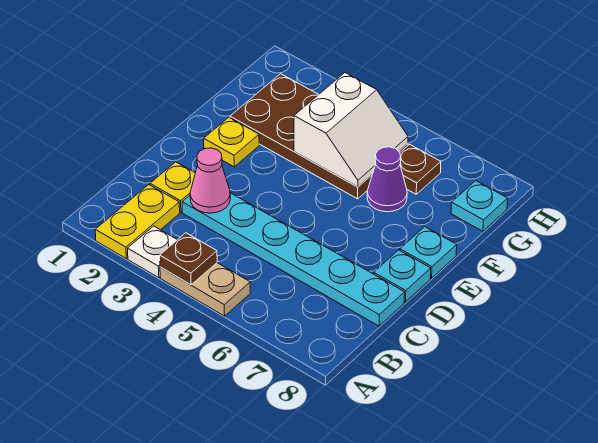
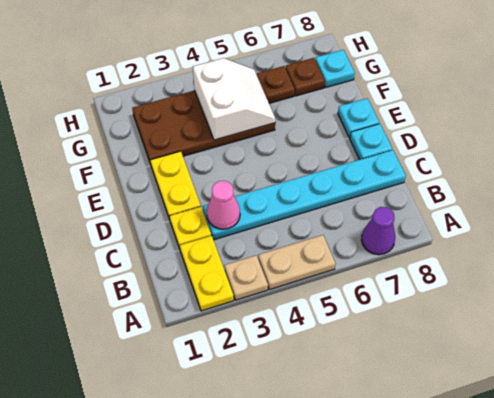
white 1x1 plate [128,226,177,277] -> tan 1x1 plate [224,255,268,300]
brown 1x1 plate [160,233,217,285] -> brown 1x1 plate moved to [286,58,325,96]
yellow 1x1 plate [204,117,259,167] -> yellow 1x2 plate [150,151,201,219]
purple 1x1 cone [367,147,407,212] -> purple 1x1 cone moved to [361,207,395,255]

